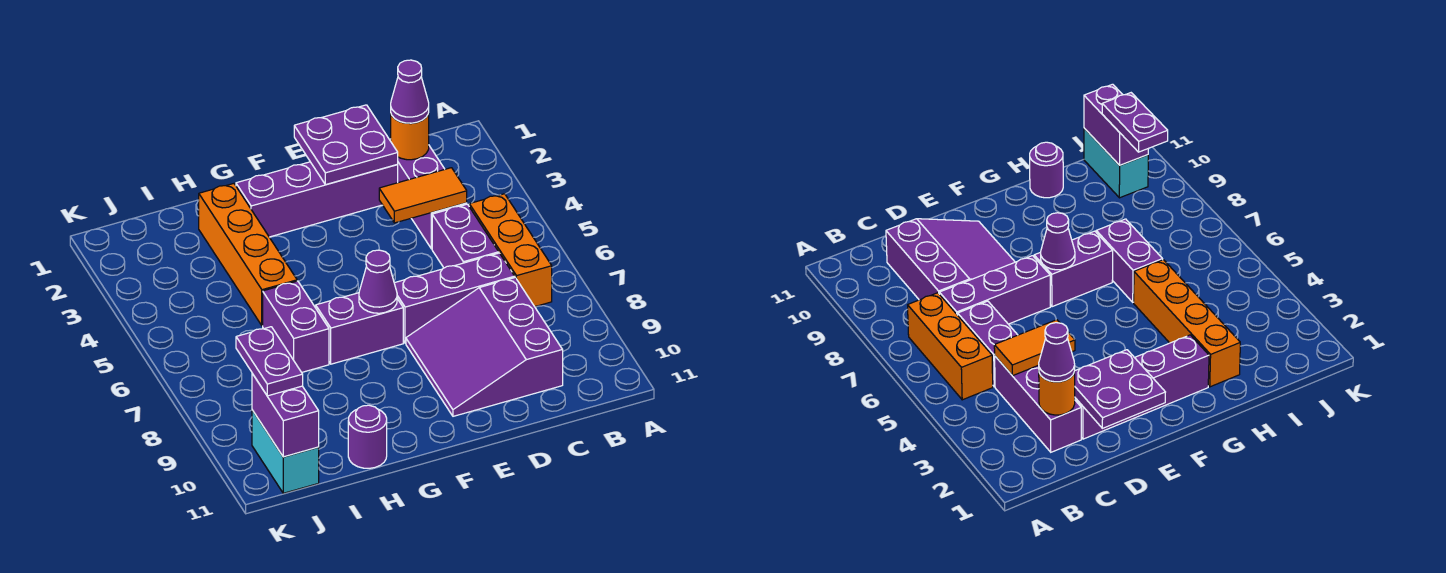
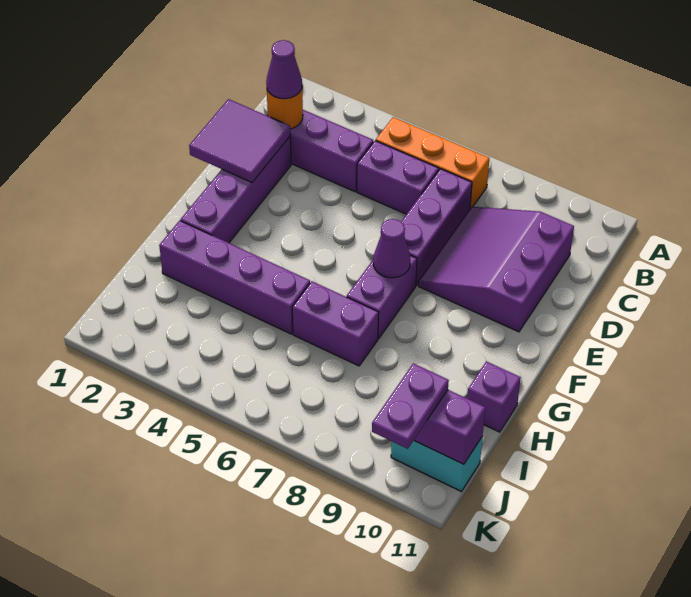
orange 1x2 tile [379,168,467,223] -> none
purple 3x3 slope [406,278,563,416] -> purple 3x3 slope turned to [418,207,574,332]
purple 2x2 plate [294,105,398,185] -> purple 2x2 tile [189,99,290,182]
orange 1x4 brick [199,184,297,326] -> purple 1x4 brick [159,221,310,334]
purple 1x1 round brick [348,405,387,468] -> purple 1x1 brick [467,361,521,432]
purple 1x2 plate [236,327,303,396] -> purple 1x2 plate turned to [372,363,449,449]

